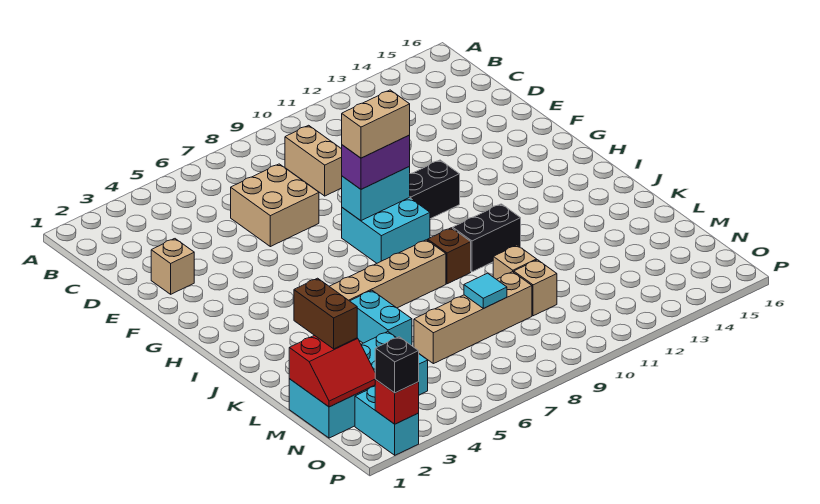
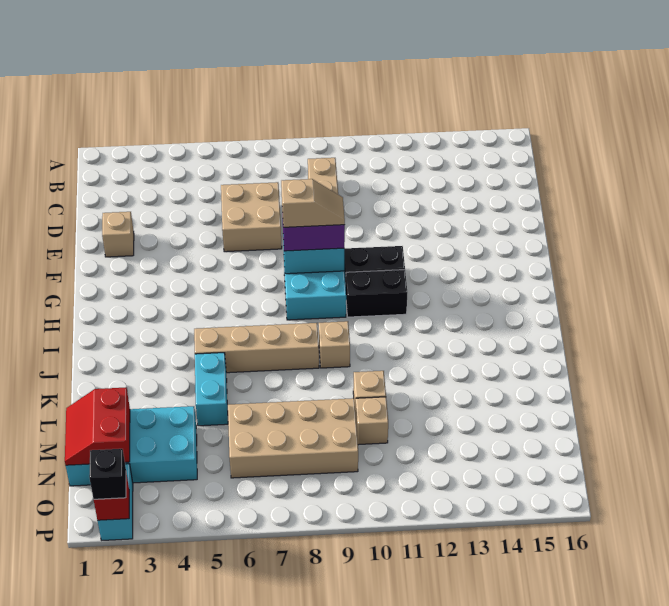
tan 1x2 brick [342,90,410,158] -> tan 1x2 slope [281,179,345,227]
brown 1x1 brick [428,228,471,284] -> tan 1x1 brick [319,321,350,368]
black 1x2 brick [453,204,521,272] -> black 1x2 brick moved to [346,270,407,317]
brown 1x2 brick [294,278,357,349] -> none
red 2x2 slope [289,335,375,407] -> red 2x2 slope turned to [65,387,130,465]
tan 1x4 brick [414,272,532,364] -> tan 2x4 brick [228,398,358,478]
cyan 1x1 tile [464,273,507,309] -> none

